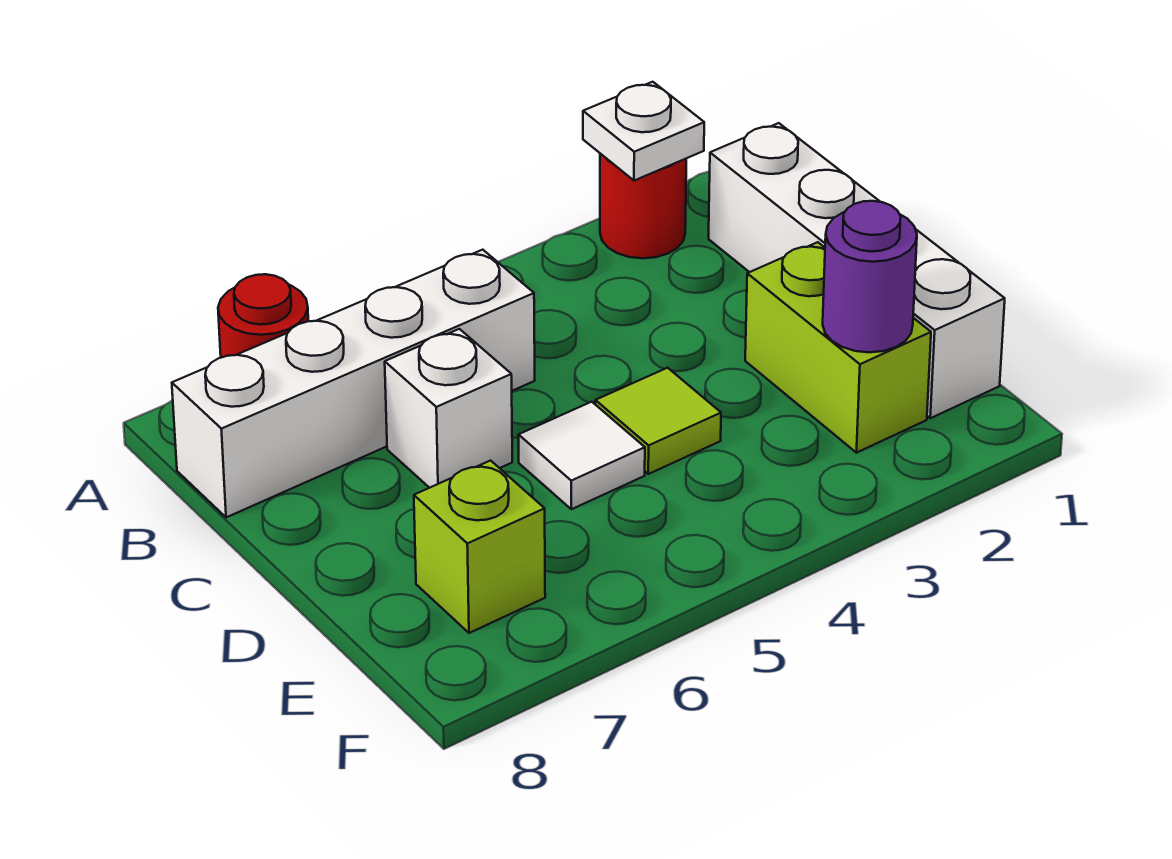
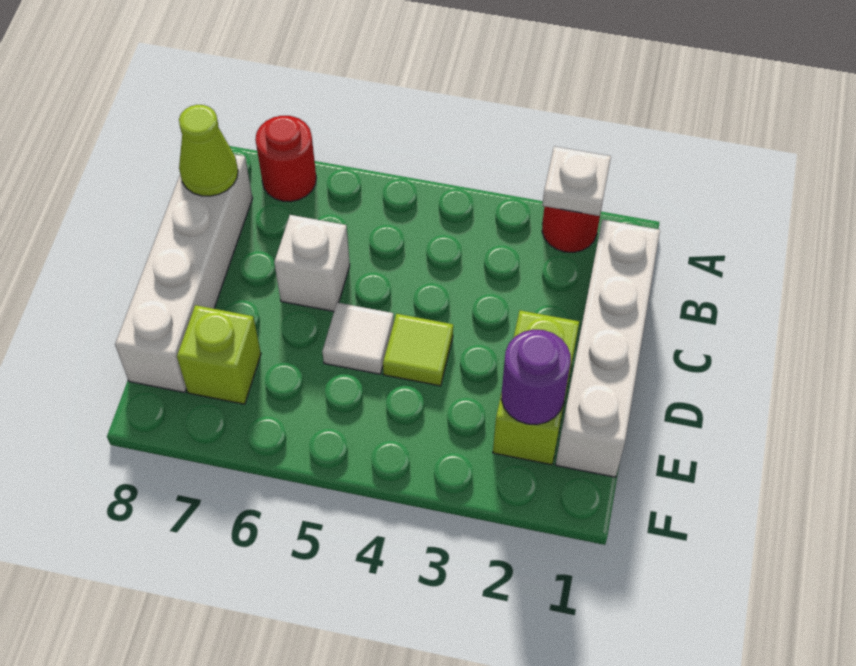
white 1x4 brick [172,250,535,517] -> white 1x4 brick turned to [115,154,252,392]
none -> lime 1x1 cone [179,105,238,196]

